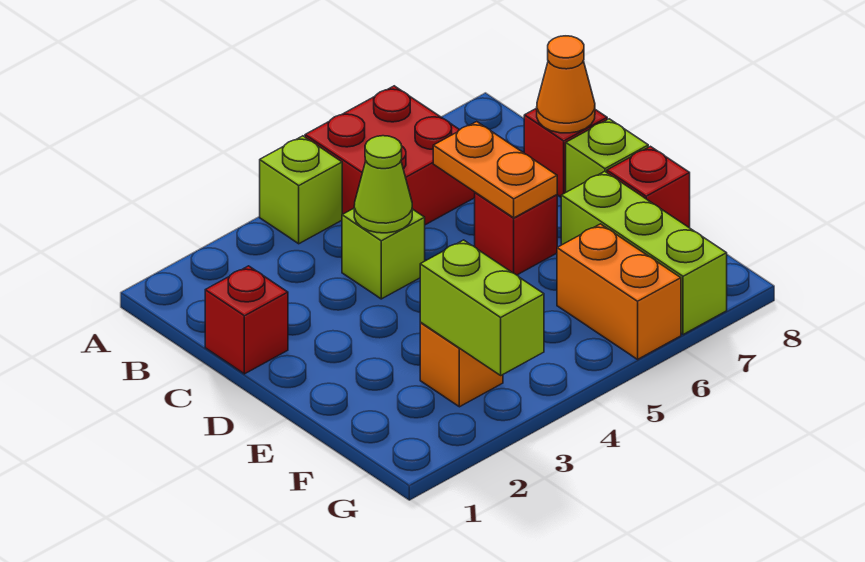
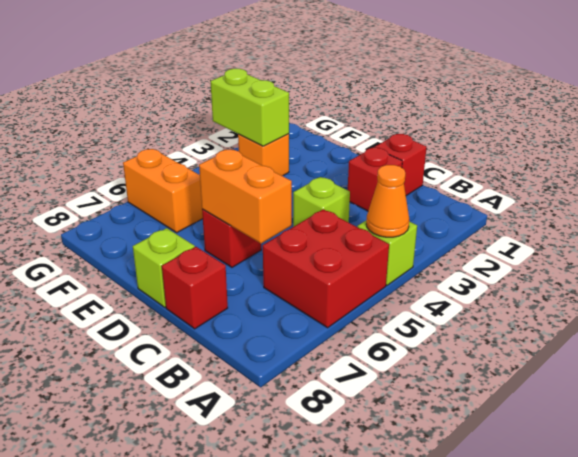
lime 1x1 cone [354,136,412,233] -> none
orange 1x2 plate [433,122,557,218] -> orange 1x2 brick [199,149,292,244]
orange 1x1 cone [537,36,595,133] -> orange 1x1 cone moved to [366,165,409,237]
lime 1x3 brick [561,171,727,334] -> none
red 1x1 brick [607,146,690,228] -> red 1x1 brick moved to [348,148,402,211]

